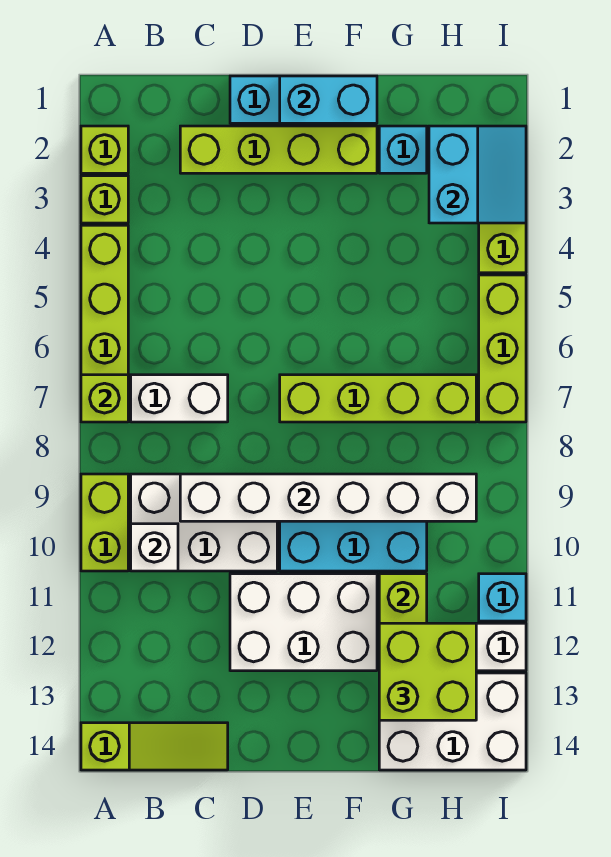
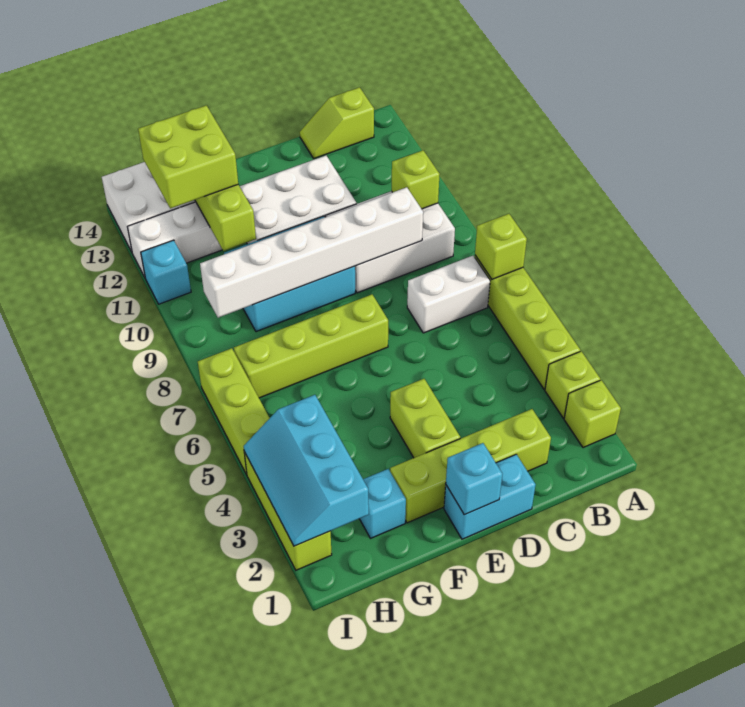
lime 1x2 brick [81,474,128,571] -> lime 1x2 brick moved to [390,379,460,458]
lime 1x3 slope [81,723,228,770] -> lime 1x2 slope [300,87,374,158]
white 1x1 brick [131,524,178,571] -> lime 1x1 brick [392,150,440,209]
cyan 1x2 brick [280,76,377,123] -> cyan 1x1 brick [446,443,502,515]
cyan 2x2 slope [429,126,526,223] -> cyan 2x3 slope [244,395,369,546]

